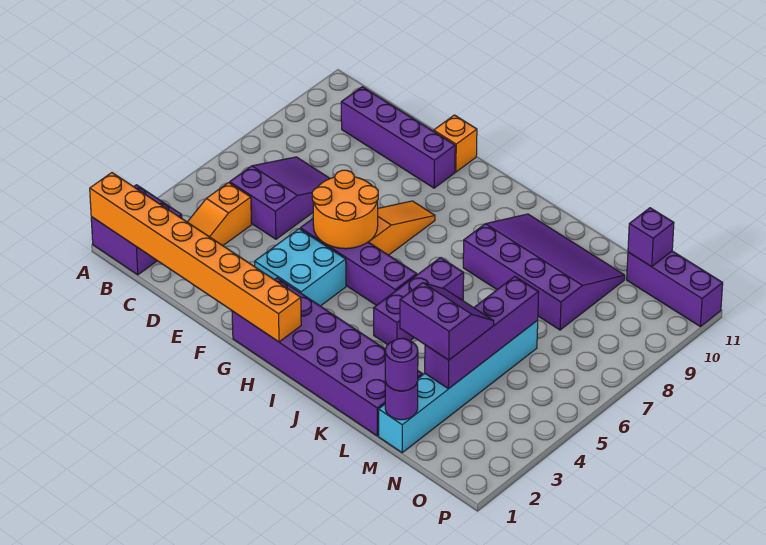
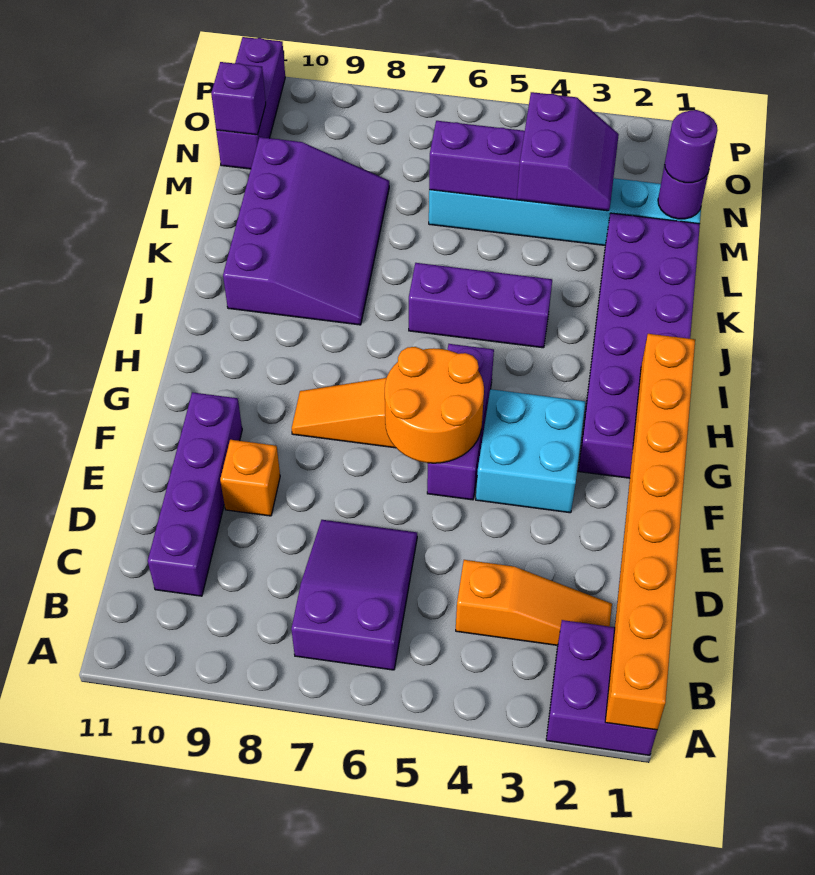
purple 2x3 slope [230,157,330,239] -> purple 2x3 slope turned to [291,520,417,670]
purple 1x4 brick [300,219,417,305] -> purple 1x3 brick [427,344,494,500]
orange 1x1 brick [434,115,477,172] -> orange 1x1 brick moved to [220,440,280,516]
purple 3x4 slope [463,214,625,330] -> purple 3x4 slope turned to [223,137,389,325]
purple 2x2 slope [400,283,494,360] -> purple 2x2 slope turned to [517,92,619,210]

